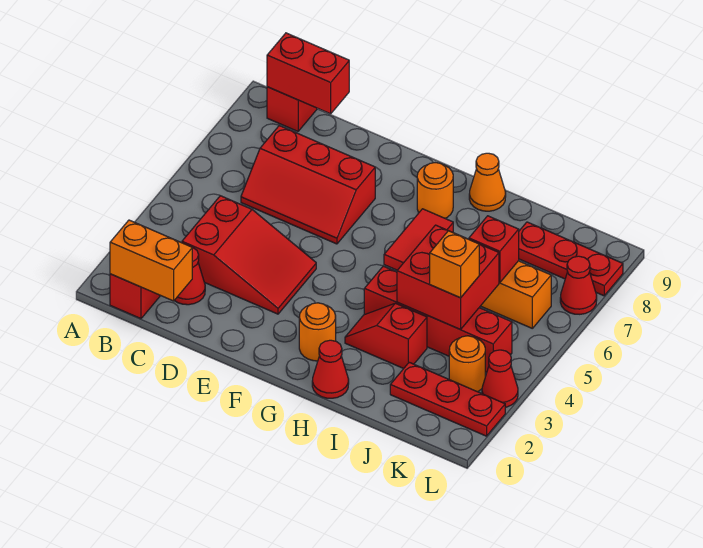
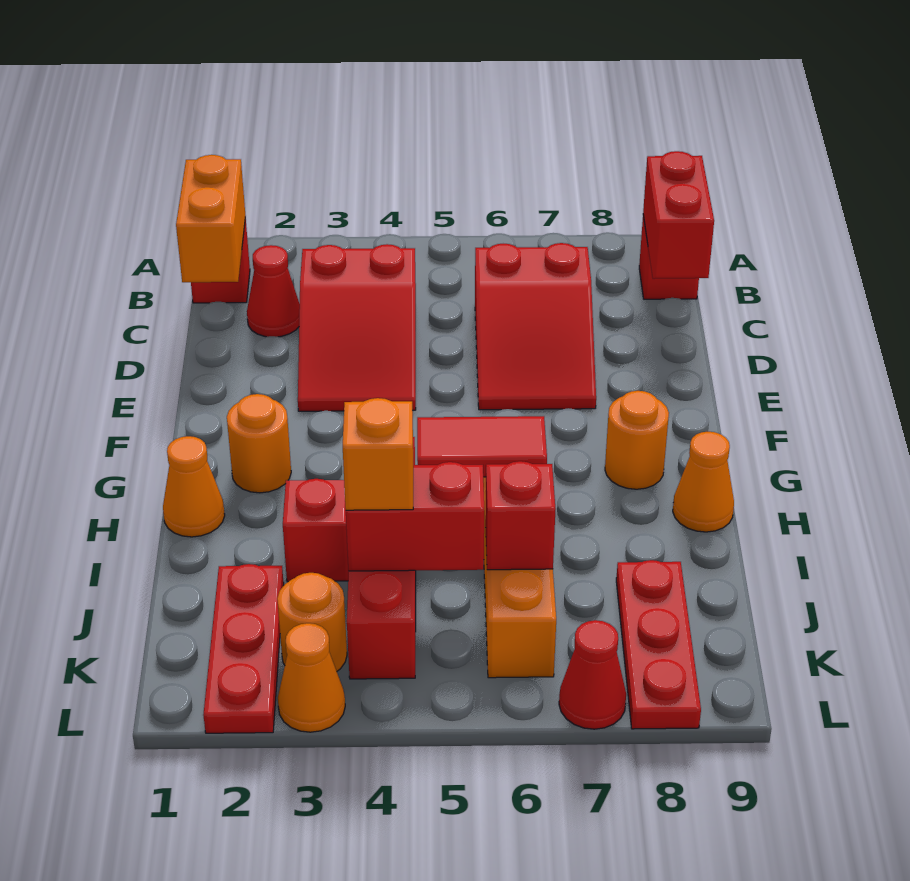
red 2x3 slope [241,126,375,244] -> red 2x3 slope turned to [475,243,596,410]
red 1x1 cone [312,340,349,398] -> orange 1x1 cone [163,436,225,537]
red 2x2 brick [397,225,499,329] -> red 1x2 brick [346,462,484,571]
red 1x1 cone [482,350,518,407] -> orange 1x1 cone [278,623,345,732]

